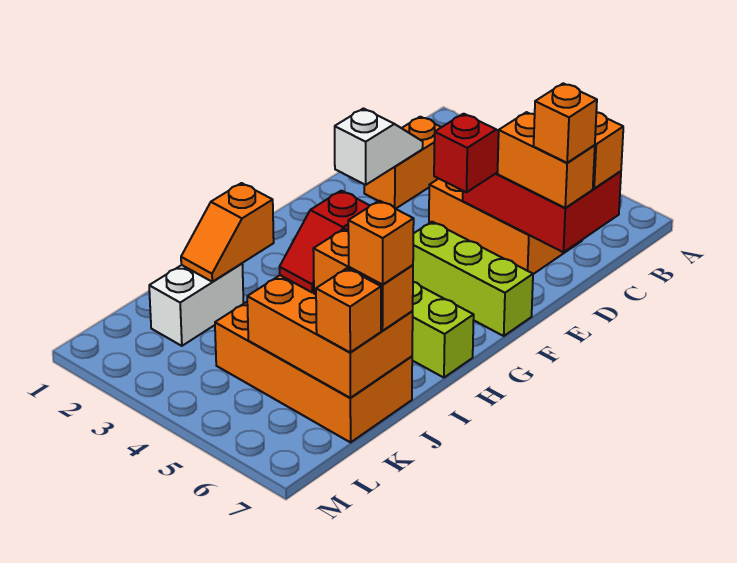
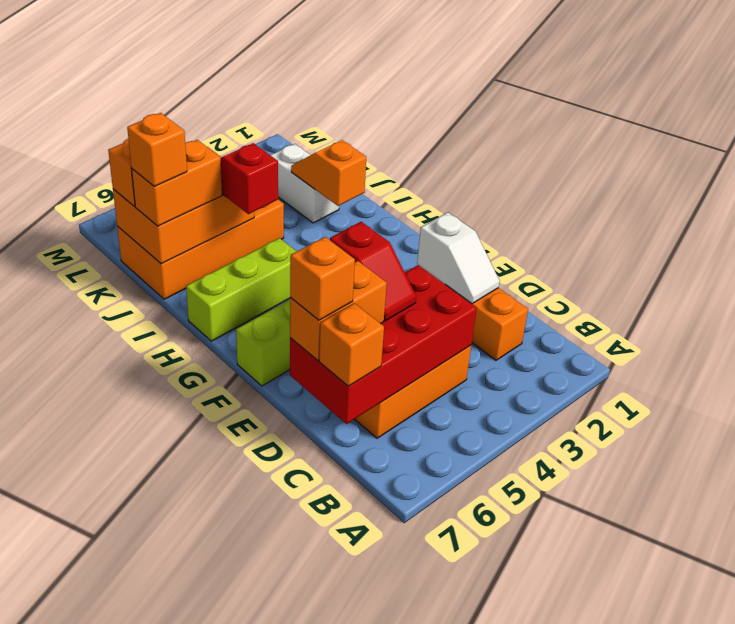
red 2x3 brick [463,171,621,252] -> red 2x4 brick [290,265,477,424]

